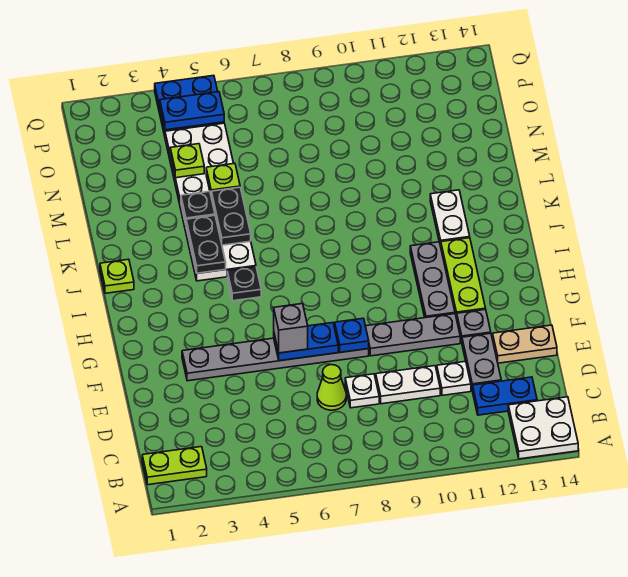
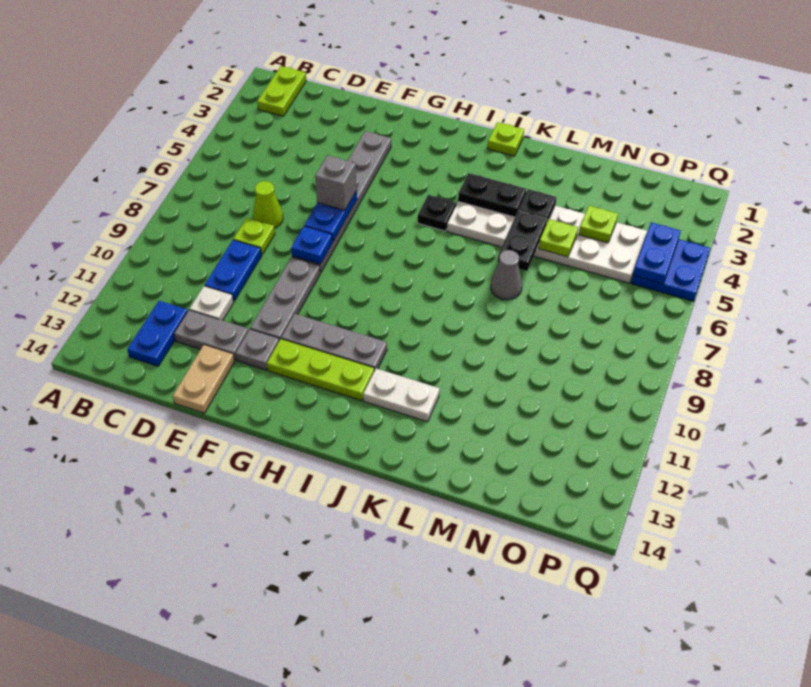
white 2x2 plate [508,397,578,459] -> none
white 1x1 plate [345,374,379,408] -> lime 1x1 plate [233,218,275,255]
white 1x2 plate [376,366,440,404] -> blue 1x2 plate [205,240,262,301]
black 1x2 plate [211,187,251,245] -> black 1x2 plate turned to [498,211,547,271]
none -> grey 1x1 cone [491,250,522,300]

